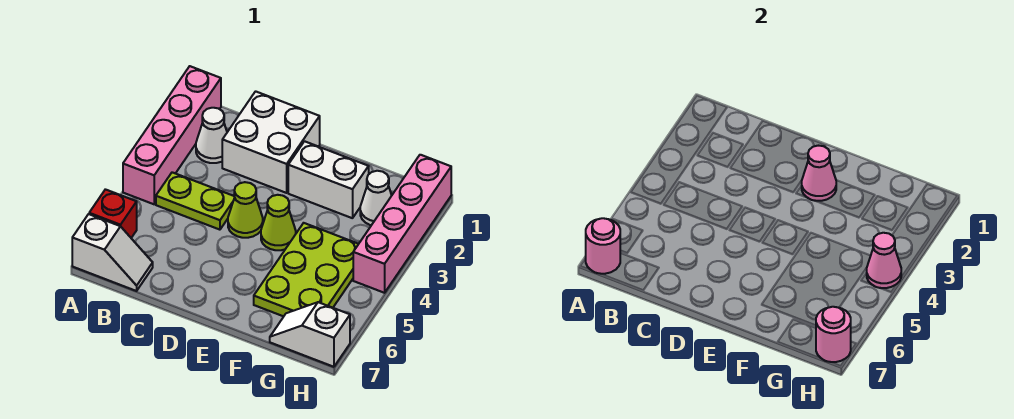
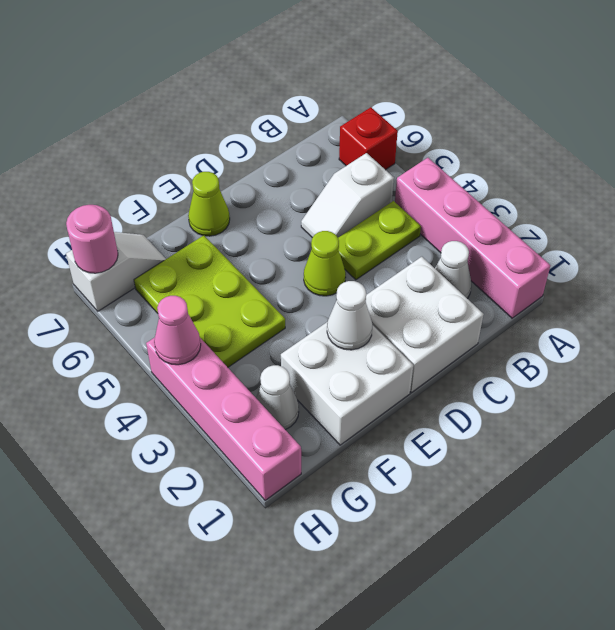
white 1x2 slope [72,214,153,291] -> white 1x2 slope moved to [301,153,394,238]
pink 1x1 round brick [586,218,620,274] -> none
white 1x2 brick [288,141,369,218] -> white 2x2 brick [281,322,413,445]
pink 1x1 cone [802,146,836,201] -> white 1x1 cone [327,281,373,350]
lime 1x1 cone [261,195,296,250] -> lime 1x1 cone moved to [188,172,230,236]

